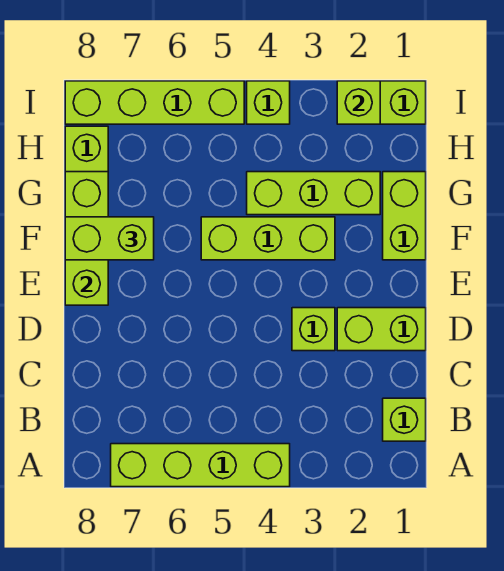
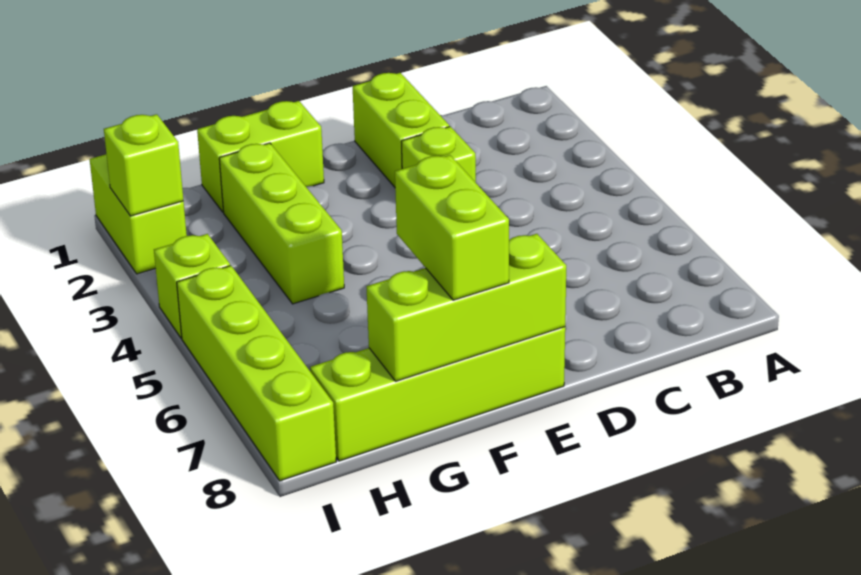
lime 1x4 brick [111,444,290,487] -> none
lime 1x1 brick [383,398,426,441] -> none
lime 1x3 brick [201,217,335,260] -> none

